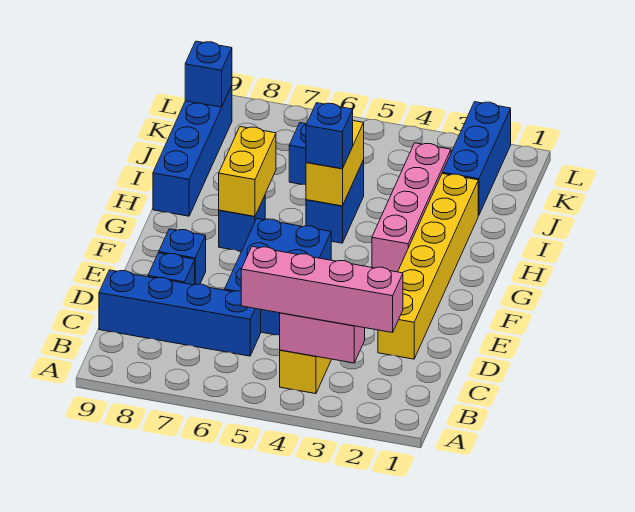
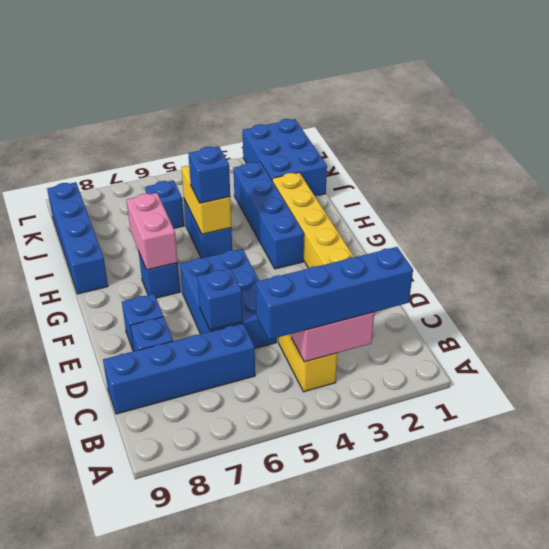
pink 1x4 brick [241,246,403,333] -> blue 1x4 brick [256,247,413,340]
pink 1x4 brick [372,143,451,272] -> blue 1x4 brick [233,162,304,269]
yellow 1x2 brick [219,127,276,216] -> pink 1x2 brick [127,193,178,270]
blue 1x3 brick [442,102,511,216] -> blue 2x3 brick [243,119,327,196]
blue 1x1 brick [185,41,232,107] -> blue 1x1 brick moved to [198,268,243,330]

